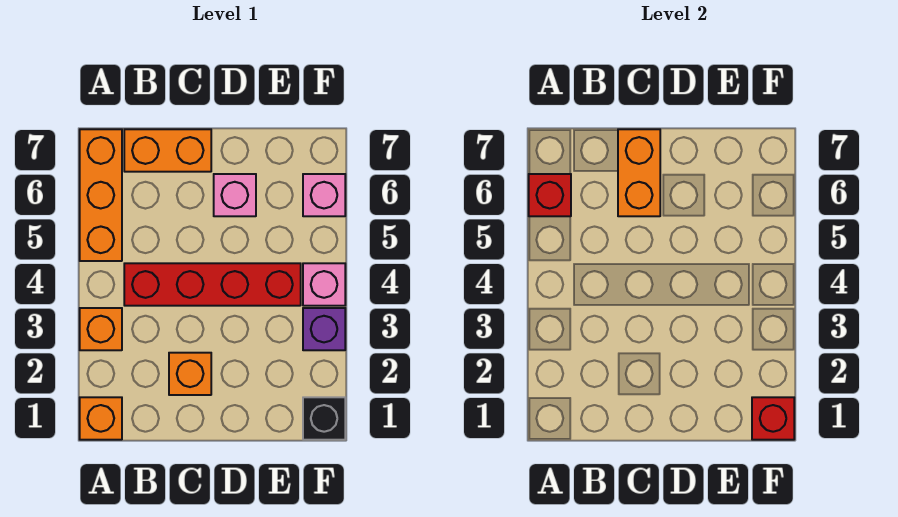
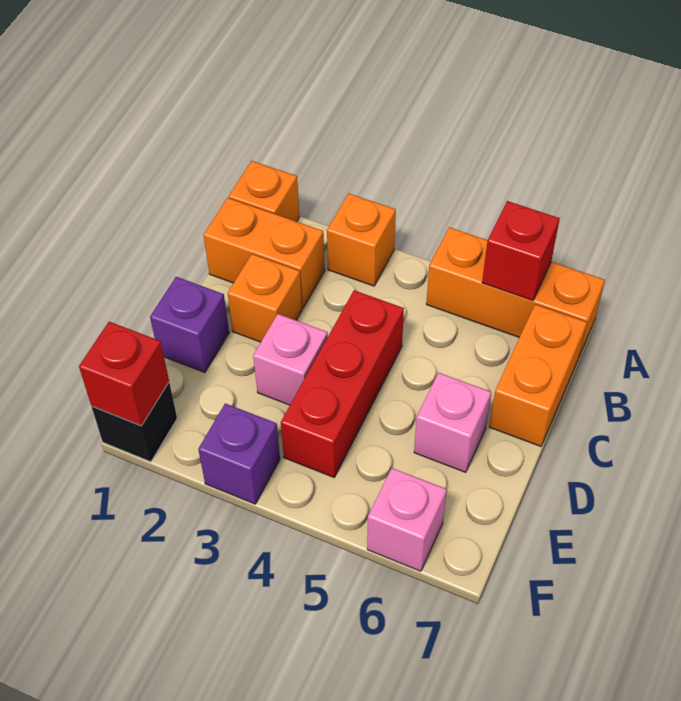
red 1x4 brick [124,263,301,306] -> red 1x3 brick [281,290,404,477]
orange 1x2 brick [618,129,660,216] -> orange 1x2 brick moved to [204,198,325,308]
none -> purple 1x1 brick [150,277,229,373]
pink 1x1 brick [303,263,345,306] -> pink 1x1 brick moved to [253,314,328,405]

